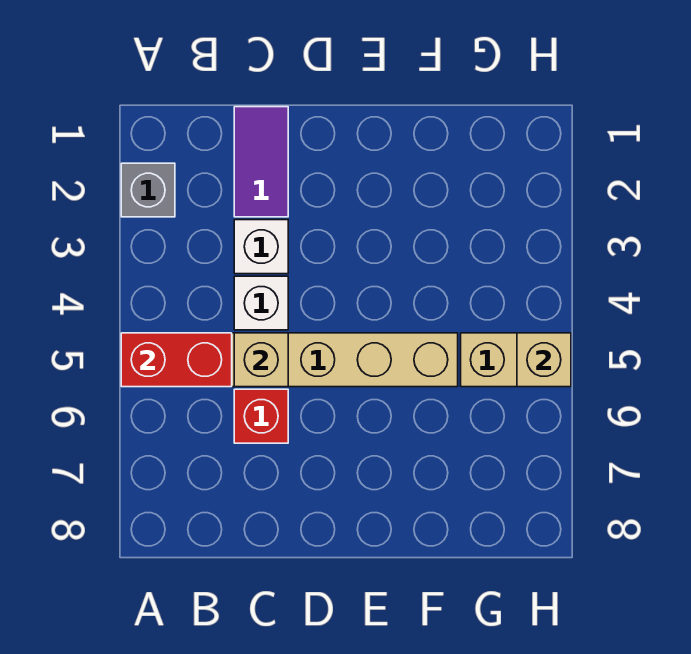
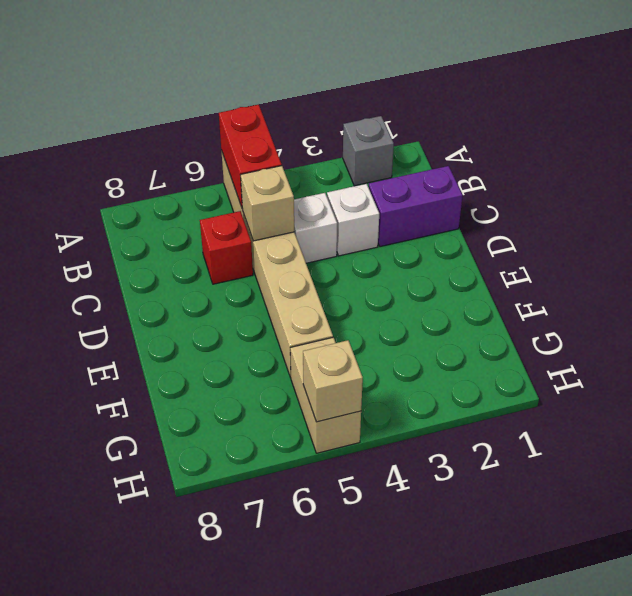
purple 1x2 tile [234,107,288,217] -> purple 1x2 brick [369,166,463,247]

